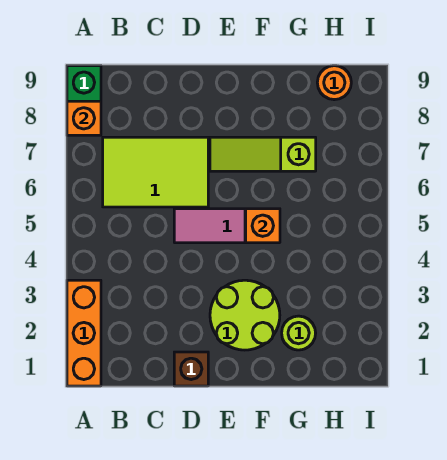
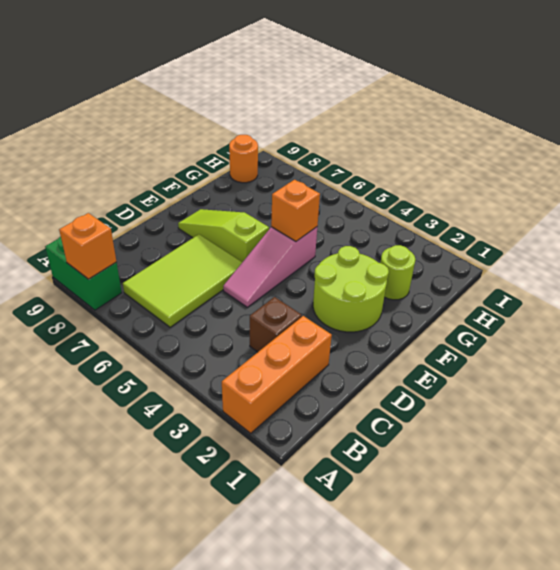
orange 1x3 brick [67,280,101,386] -> orange 1x3 brick turned to [222,316,332,433]
brown 1x1 brick [174,352,208,386] -> brown 1x1 brick moved to [250,297,302,352]
lime 1x3 slope [210,137,316,171] -> lime 1x3 slope turned to [178,209,269,262]

